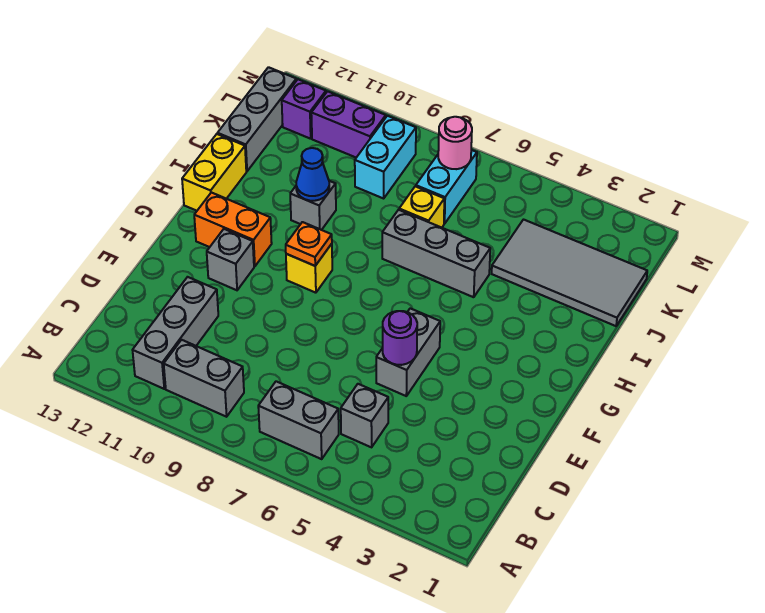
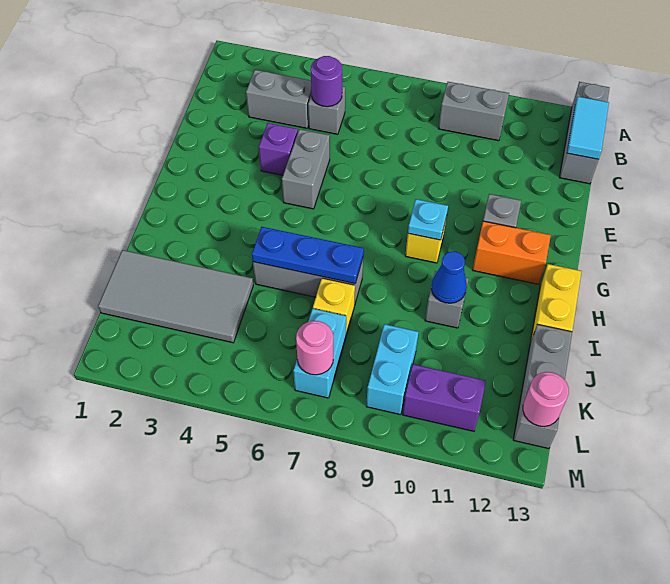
grey 1x2 brick [258,381,339,459] -> grey 1x2 brick moved to [246,70,311,128]
grey 1x3 brick [133,277,218,389] -> grey 1x3 brick moved to [559,82,609,184]
none -> cyan 1x2 tile [567,97,609,159]
purple 1x1 round brick [383,311,417,365] -> purple 1x1 round brick moved to [311,56,342,107]
orange 1x1 plate [286,222,332,266] -> cyan 1x1 plate [408,199,448,240]
none -> blue 1x3 plate [252,227,364,284]
purple 1x1 brick [282,79,326,139] -> purple 1x1 brick moved to [259,123,298,175]
none -> pink 1x1 round brick [523,372,569,426]

